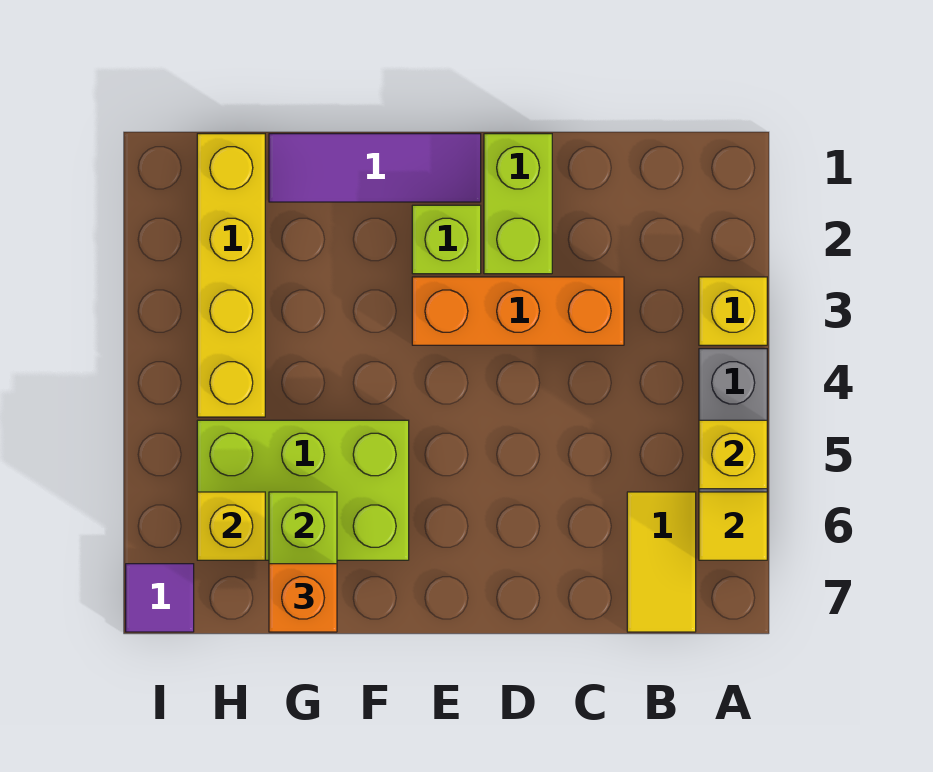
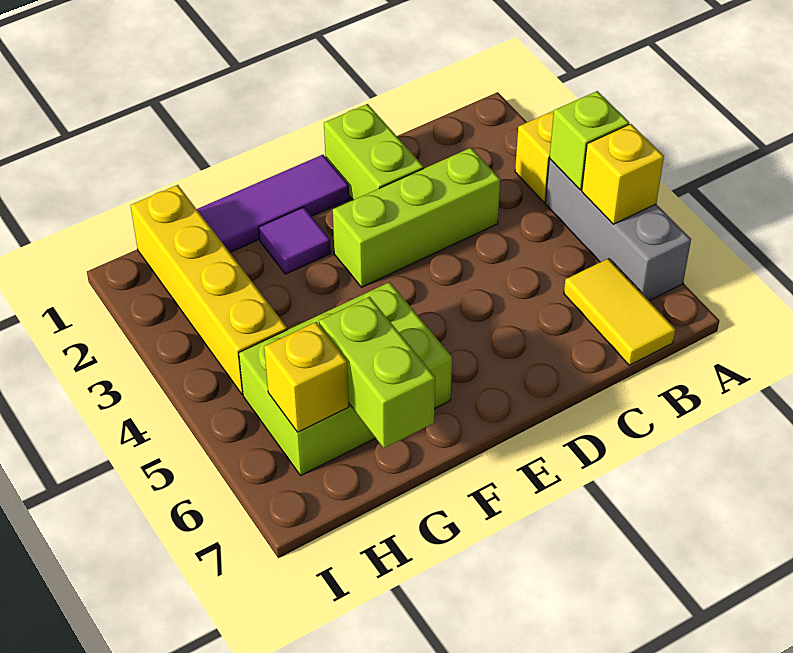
yellow 1x1 tile [699,492,767,560] -> none
orange 1x3 brick [412,277,624,345] -> lime 1x3 brick [333,148,500,287]
lime 1x1 brick [412,205,481,274] -> lime 1x1 brick moved to [550,91,629,190]
orange 1x1 brick [269,564,337,632] -> none
purple 1x1 tile [126,564,194,632] -> purple 1x1 tile moved to [259,207,331,274]

